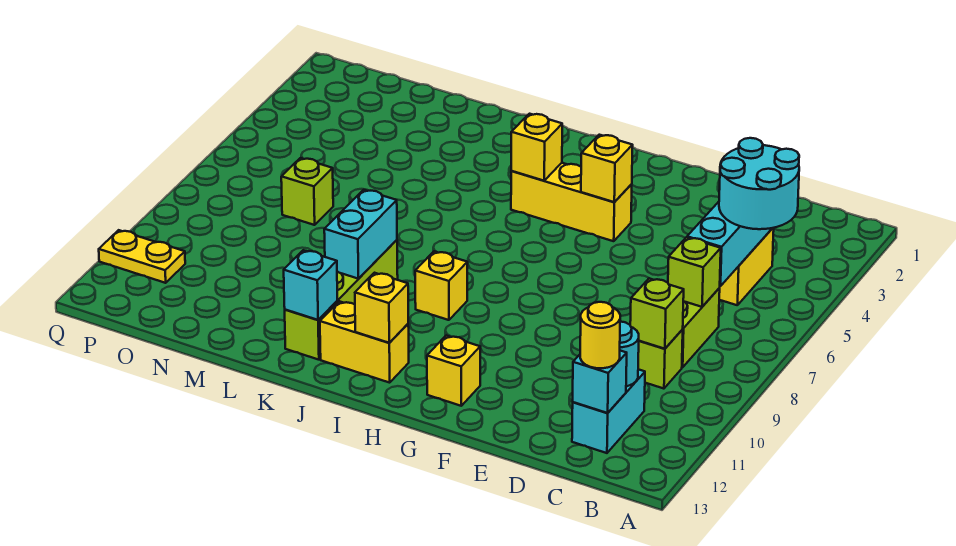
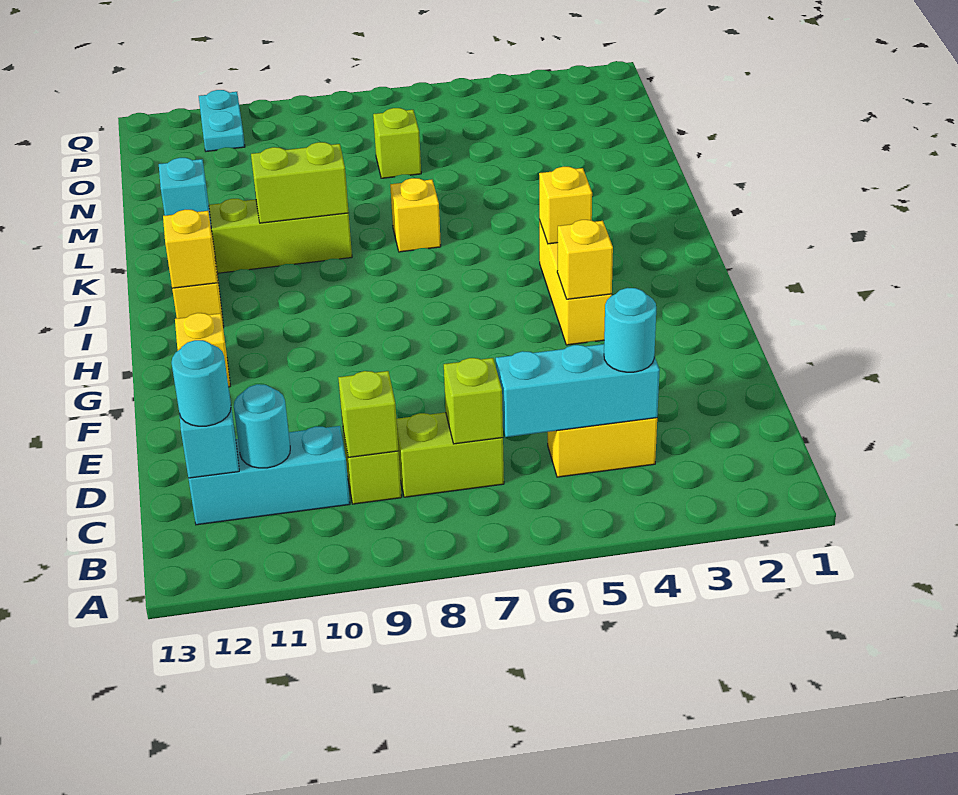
cyan 2x2 round brick [719,138,799,229] -> cyan 1x1 round brick [604,288,656,372]
cyan 1x2 brick [572,369,645,453] -> cyan 1x3 brick [188,426,350,525]
yellow 1x1 round brick [580,302,620,368] -> cyan 1x1 round brick [171,340,231,426]
yellow 1x1 brick [415,251,467,320] -> yellow 1x1 brick moved to [390,178,441,252]
cyan 1x2 brick [324,190,397,279] -> lime 1x2 brick [251,142,349,223]
yellow 1x2 plate [99,230,185,283] -> cyan 1x2 plate [199,90,245,151]

